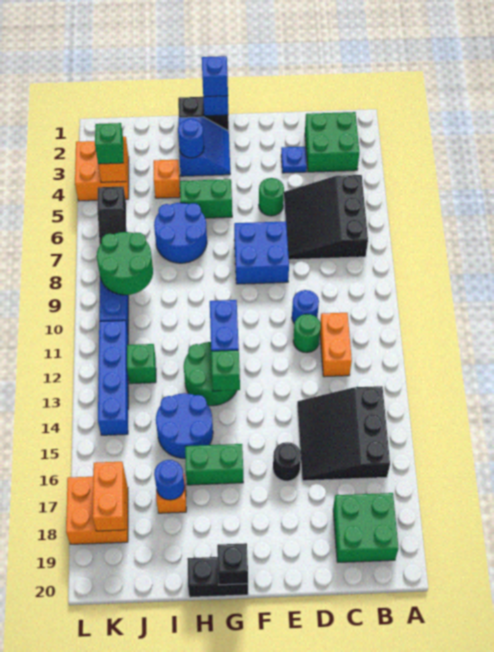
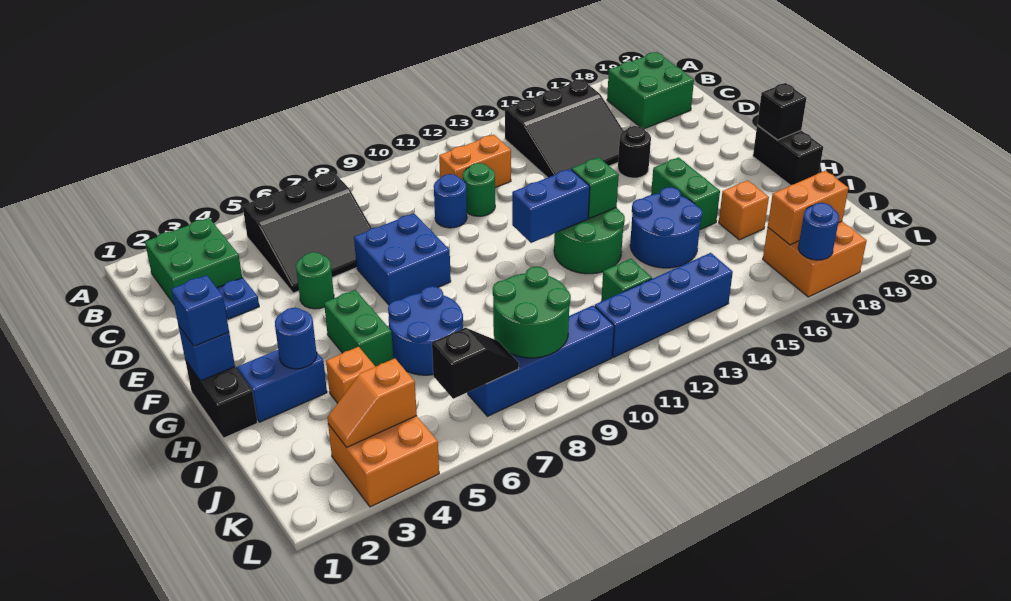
blue 1x1 round brick [154,460,185,500] -> blue 1x1 round brick moved to [798,203,839,260]
green 1x1 brick [95,123,124,164] -> none

